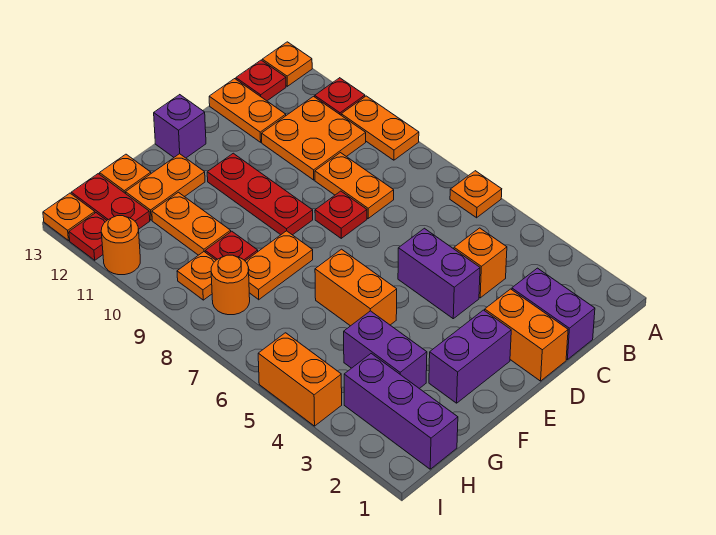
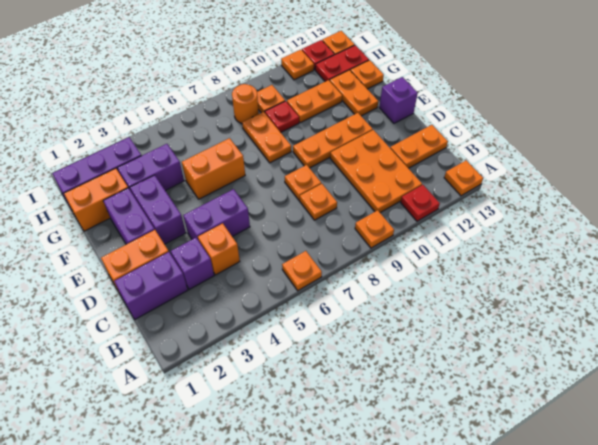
orange 1x2 plate [341,96,419,160] -> orange 1x1 plate [355,210,394,248]
orange 2x2 plate [262,96,366,180] -> orange 2x3 plate [330,130,422,213]
red 1x1 plate [236,60,286,101] -> none
none -> purple 1x1 brick [171,238,214,290]
orange 1x2 plate [315,153,394,218] -> orange 1x1 plate [300,184,337,220]
red 1x1 plate [315,191,367,238] -> orange 1x1 plate [285,165,321,200]
none -> purple 1x2 brick [130,175,186,244]
red 1x3 plate [207,153,313,235] -> orange 1x3 plate [293,113,373,168]
orange 1x2 brick [258,333,342,426] -> orange 1x2 brick moved to [64,168,128,231]
orange 1x1 round brick [101,216,140,275] -> orange 1x1 plate [281,50,314,80]

